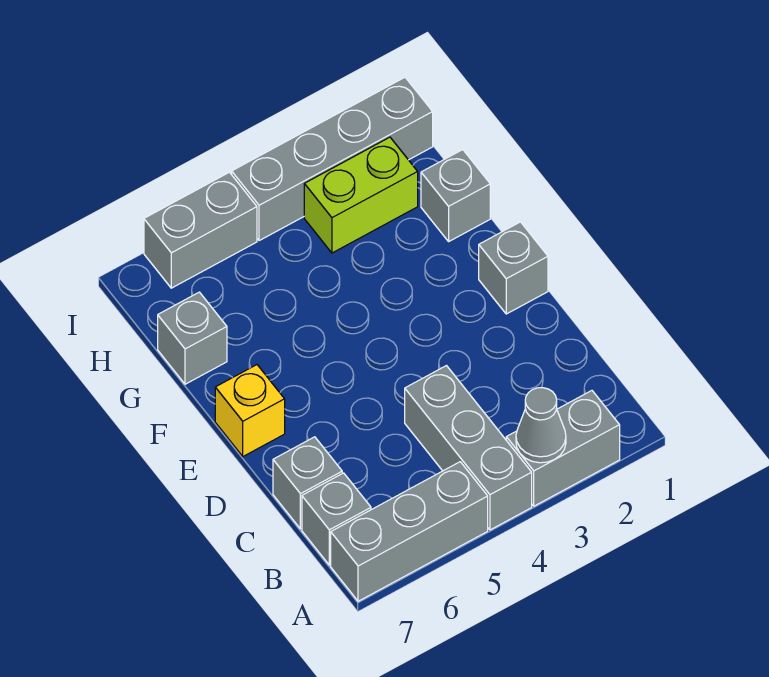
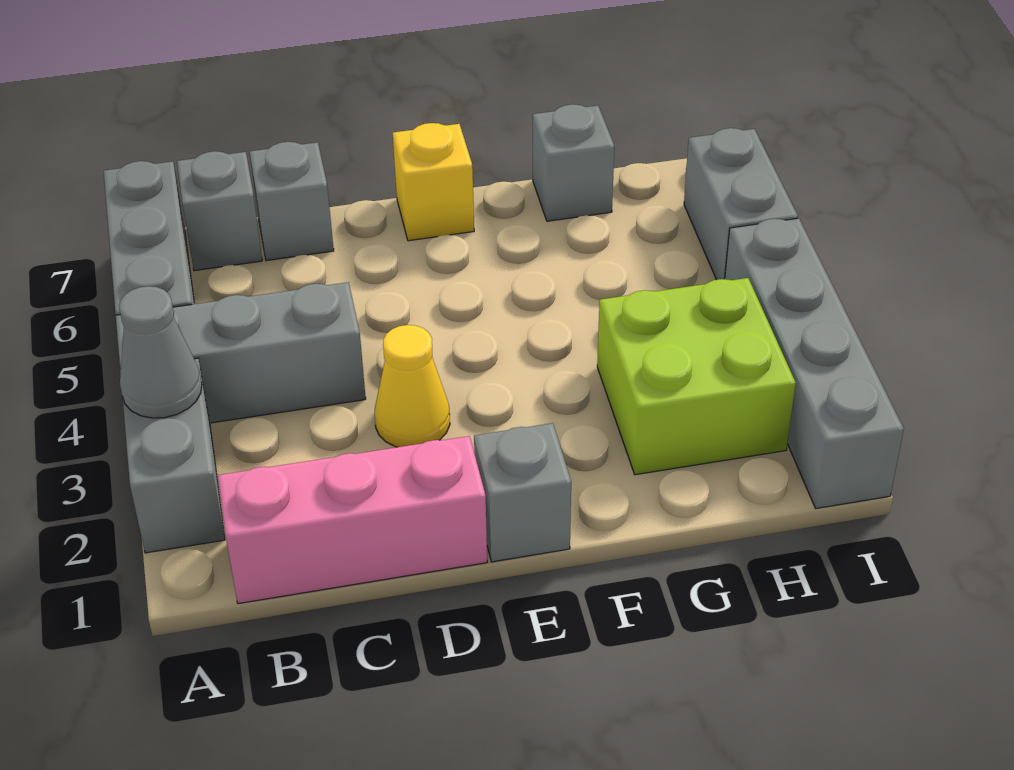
none -> pink 1x3 brick [218,436,487,604]
none -> yellow 1x1 cone [375,325,450,447]
grey 1x1 brick [421,150,490,241] -> none
lime 1x2 brick [304,137,418,253] -> lime 2x2 brick [597,278,796,475]

